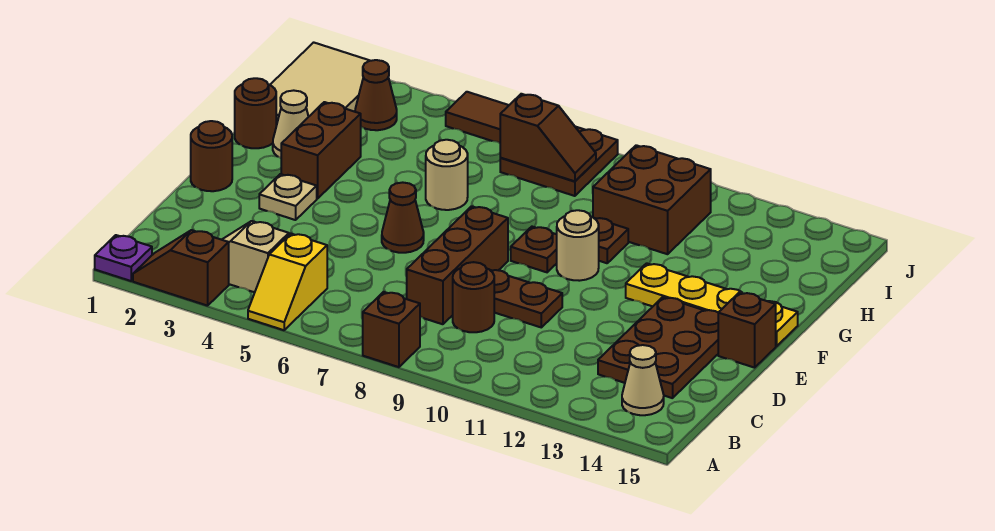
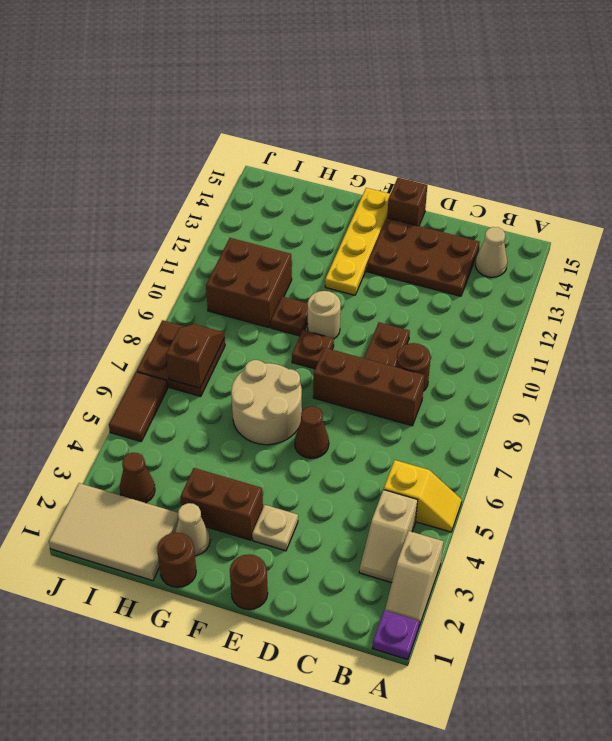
brown 1x2 slope [133,230,229,306] -> tan 1x2 slope [385,531,444,626]
brown 1x1 brick [363,292,420,367] -> none
tan 1x1 round brick [426,140,468,210] -> tan 2x2 round brick [231,360,302,445]

